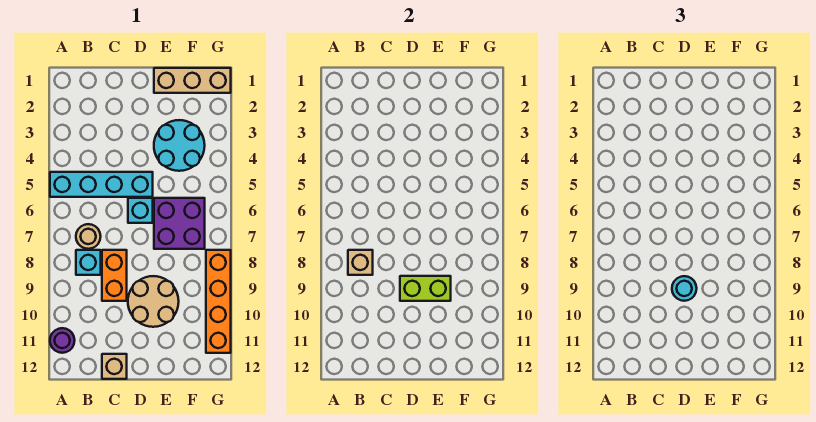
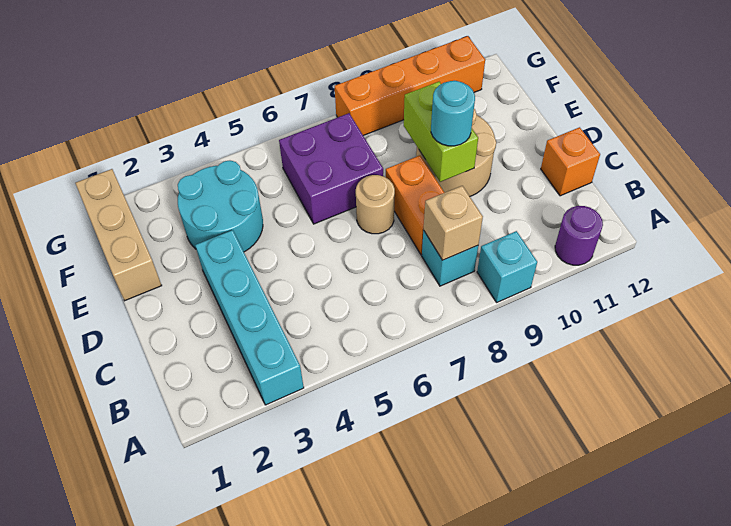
cyan 1x4 brick [50,172,153,197] -> cyan 1x4 brick moved to [195,230,304,405]
tan 1x1 round brick [76,224,101,249] -> tan 1x1 round brick moved to [356,175,395,234]
orange 1x2 brick [102,250,127,301] -> orange 1x2 brick turned to [386,155,444,255]
tan 1x1 brick [102,354,127,379] -> orange 1x1 brick [541,127,600,196]
cyan 1x1 brick [128,198,153,223] -> cyan 1x1 brick moved to [477,231,537,302]

